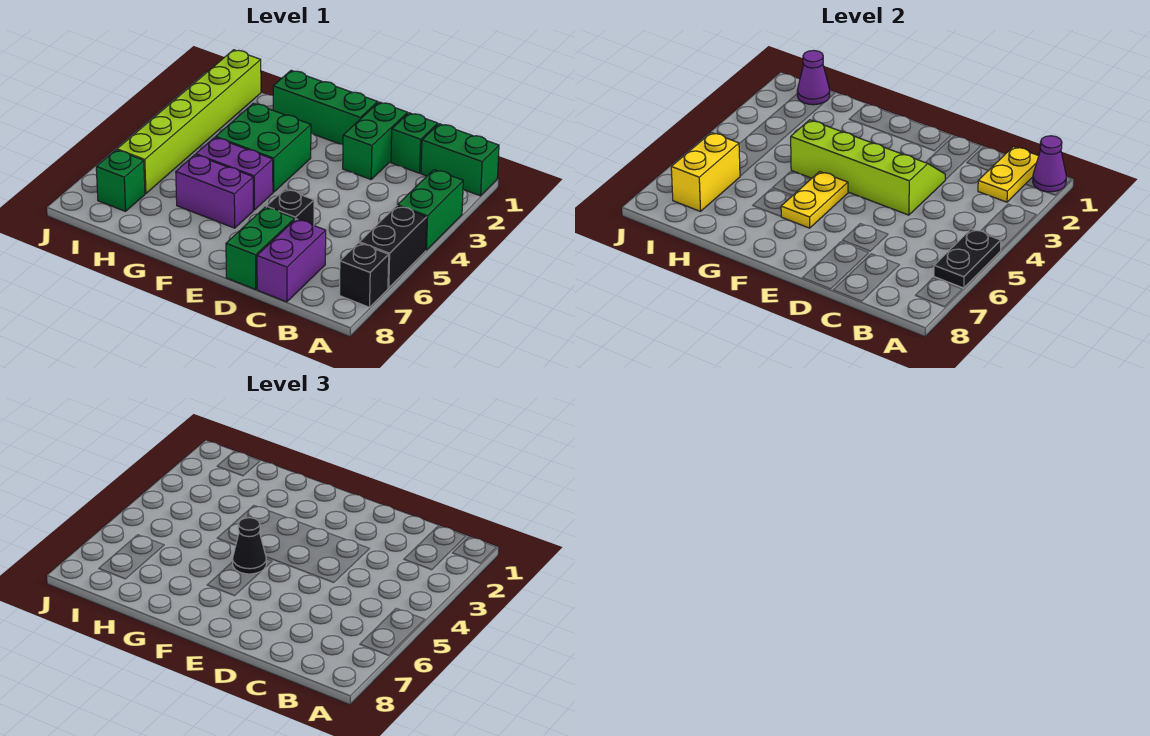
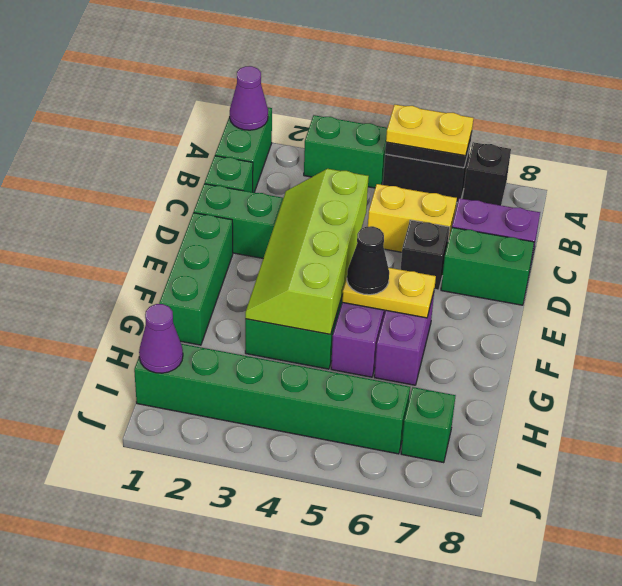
yellow 1x2 plate [978,147,1039,202] -> yellow 1x2 plate moved to [386,105,473,156]
lime 1x6 brick [117,50,261,194] -> green 1x6 brick [134,344,410,454]
yellow 1x2 brick [671,133,740,211] -> yellow 1x2 brick moved to [368,184,457,252]

